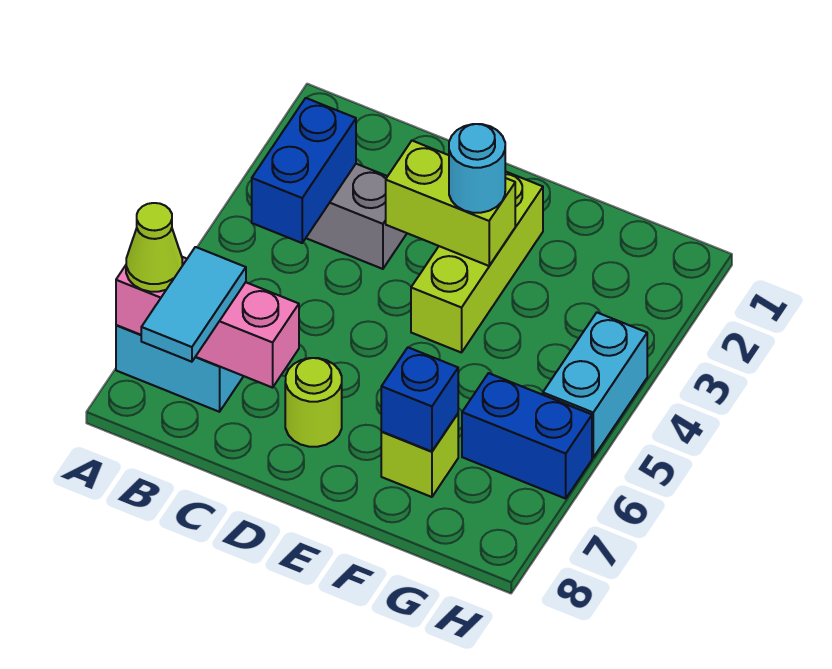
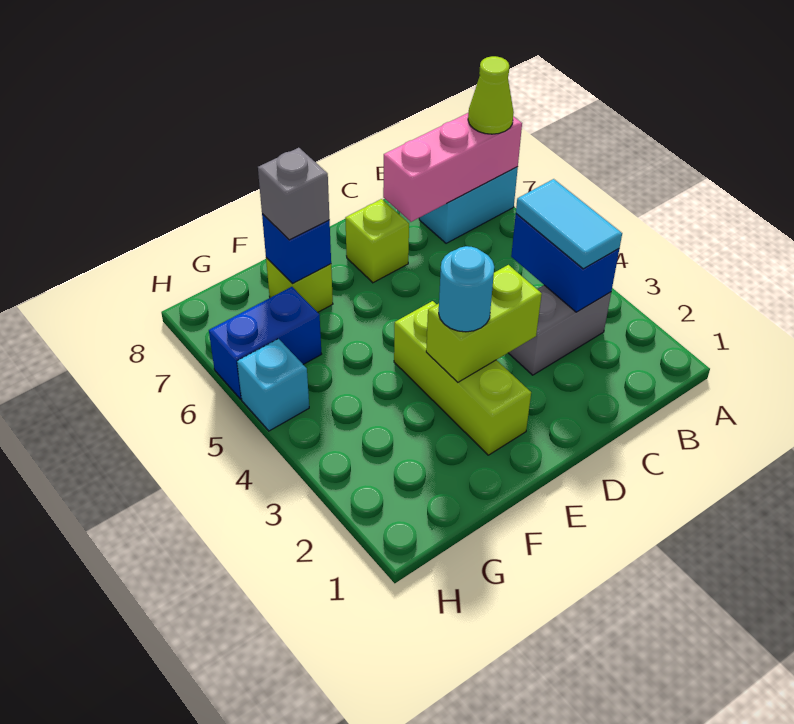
cyan 1x2 tile [141,247,246,362] -> cyan 1x2 tile moved to [516,179,622,269]
lime 1x1 round brick [285,358,342,447] -> lime 1x1 brick [345,199,409,283]
none -> grey 1x1 brick [258,148,330,240]
cyan 1x2 brick [543,313,647,457] -> cyan 1x1 brick [237,339,309,431]

